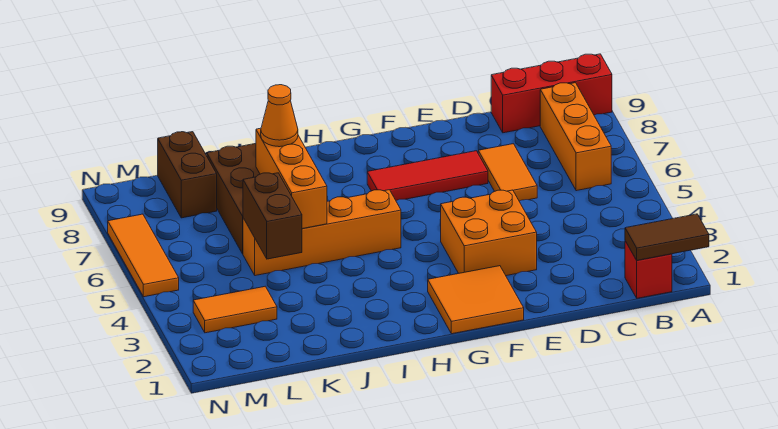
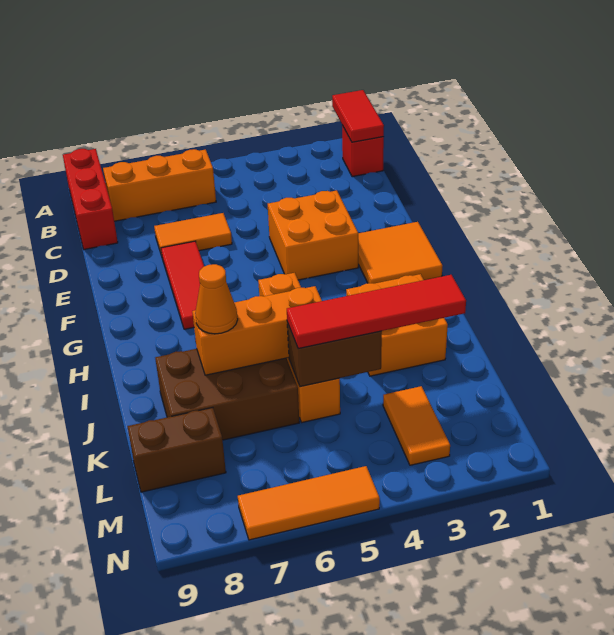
brown 1x2 tile [625,214,709,260] -> red 1x2 tile [332,90,384,142]
none -> orange 2x2 brick [346,274,448,376]
none -> red 1x4 tile [287,275,466,349]

